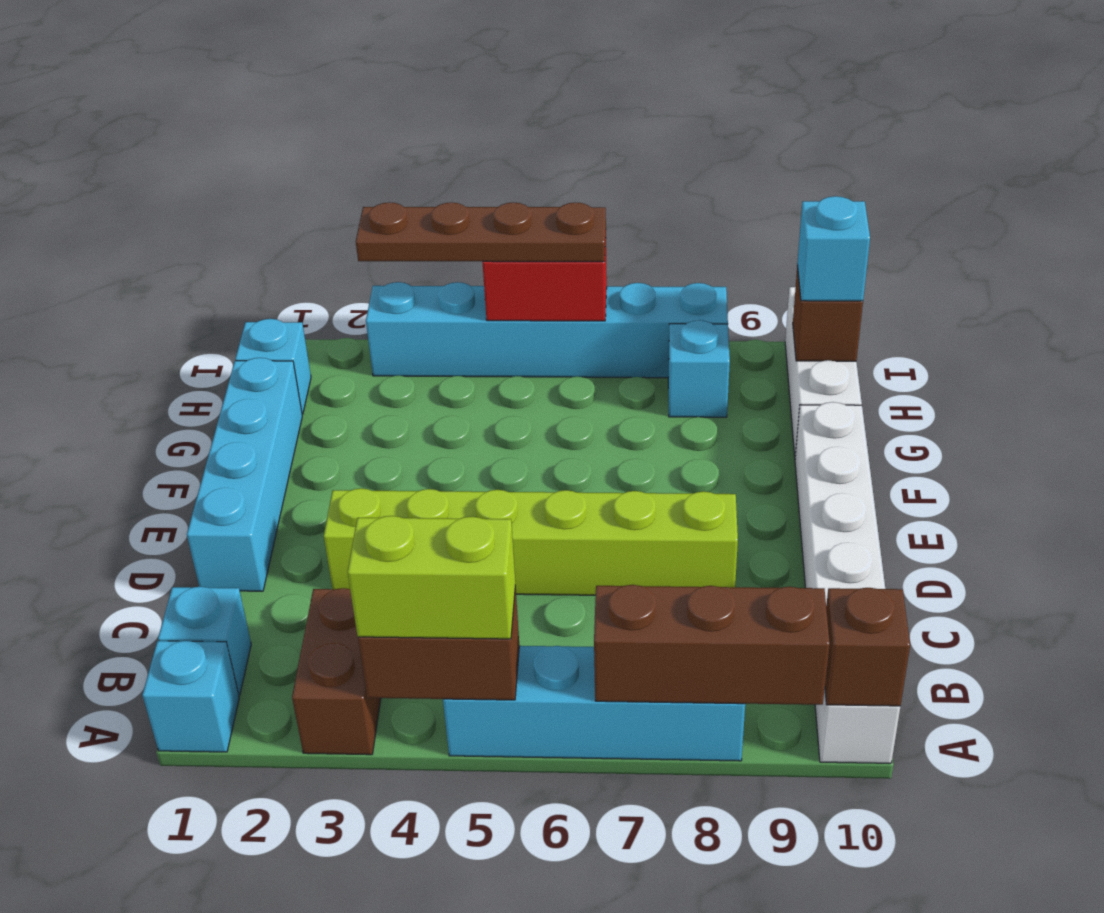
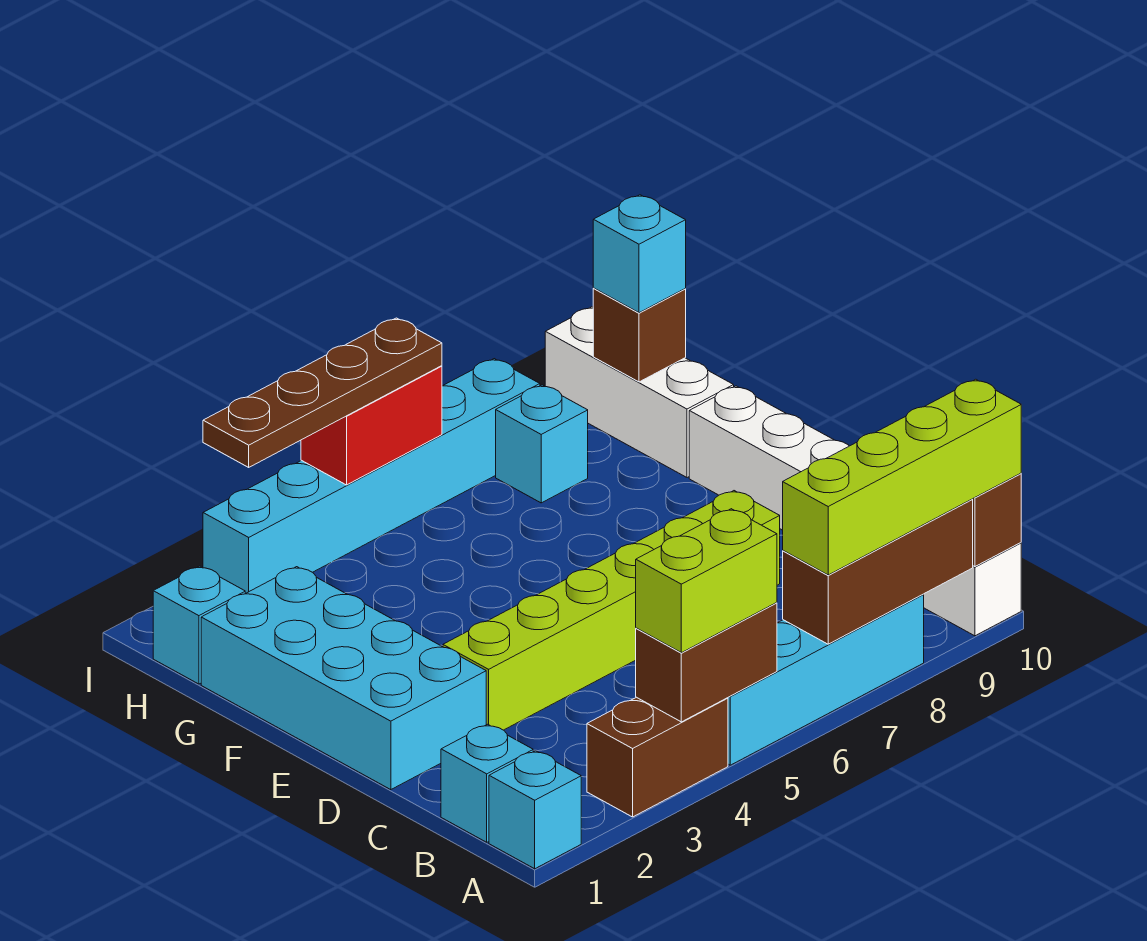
brown 1x2 brick [292,588,381,755] -> brown 1x2 brick turned to [587,697,728,817]
none -> lime 1x4 brick [783,379,1021,575]
cyan 1x4 brick [187,358,302,591] -> cyan 2x4 brick [201,567,486,790]

